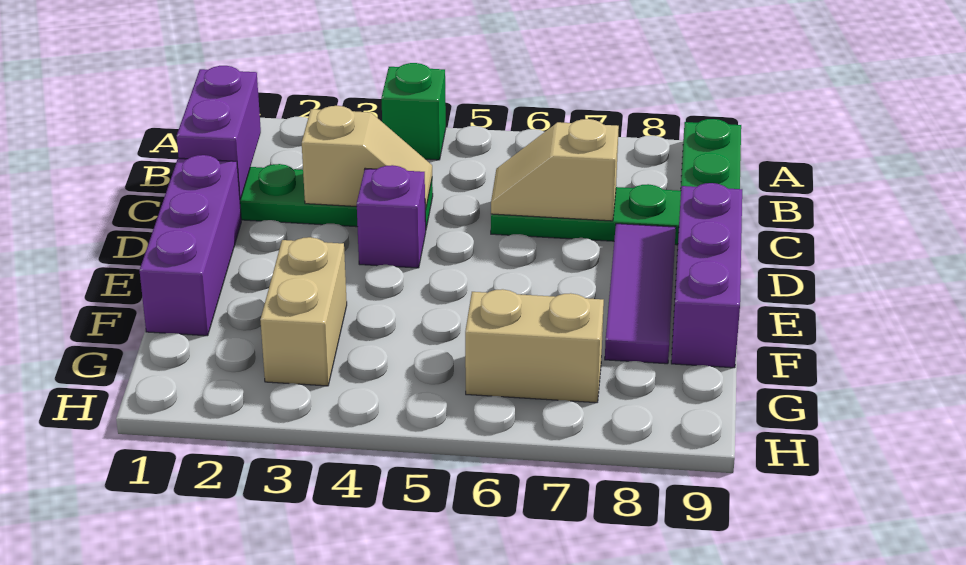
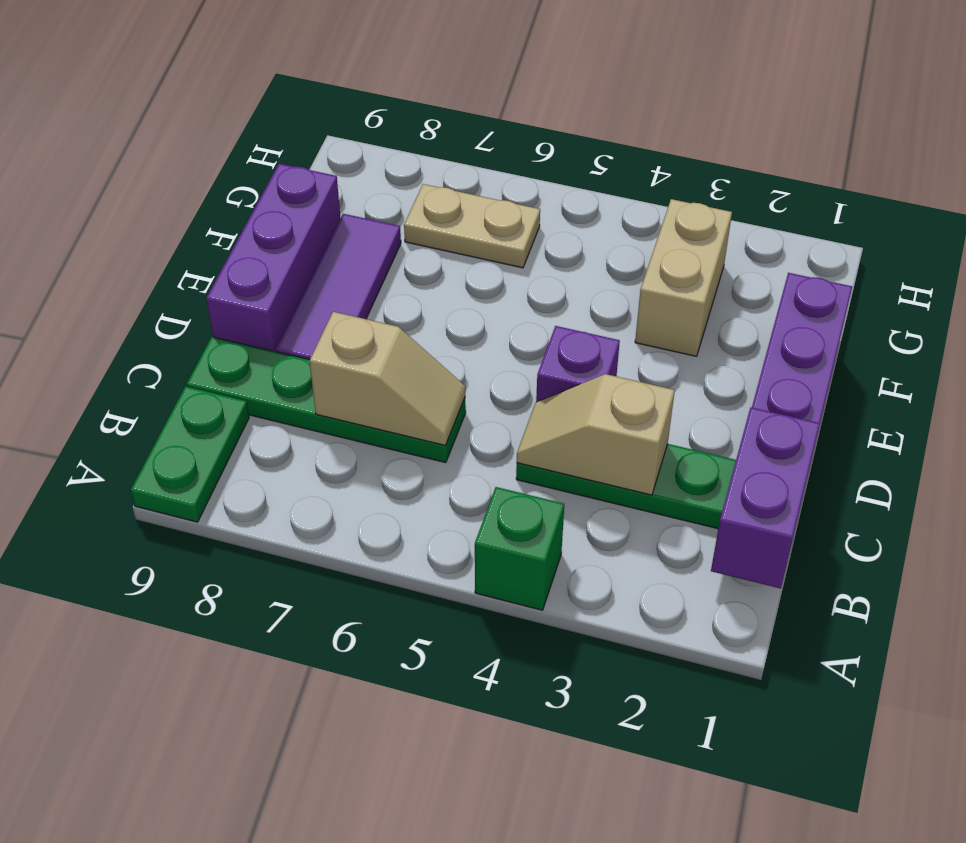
tan 1x2 brick [465,289,604,403] -> tan 1x2 plate [404,184,540,268]

